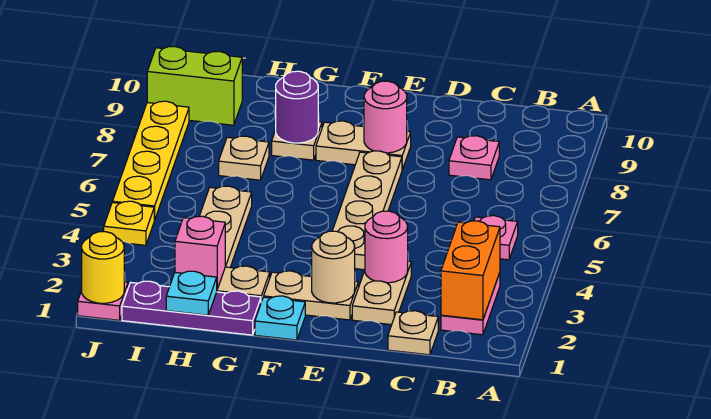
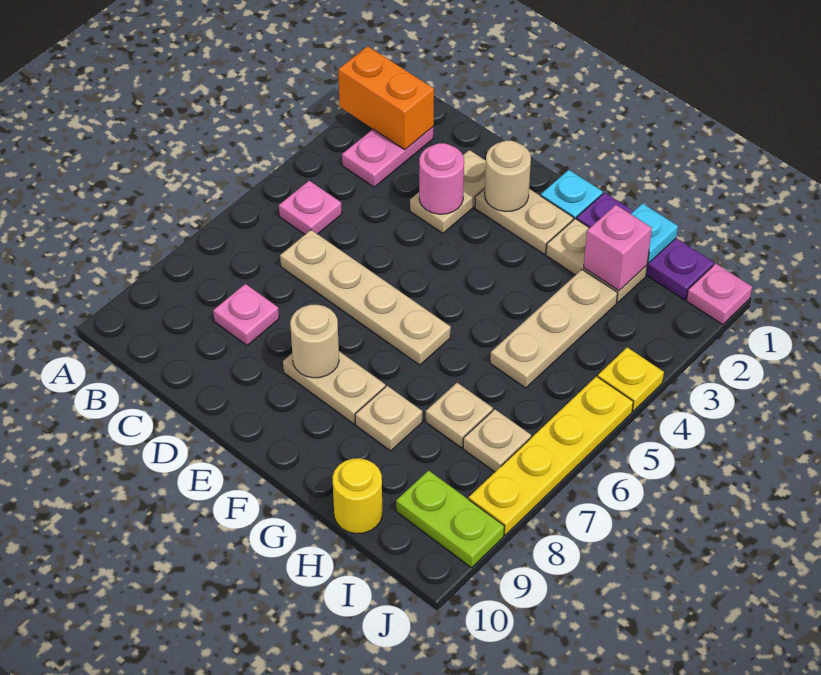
orange 1x2 brick [441,221,500,320] -> orange 1x2 brick turned to [338,46,434,149]
tan 1x1 plate [388,311,438,355] -> tan 1x1 plate moved to [463,409,531,472]
tan 1x4 plate [332,151,402,270] -> tan 1x4 plate turned to [280,230,451,365]
pink 1x1 round brick [364,81,407,153] -> tan 1x1 round brick [290,305,339,378]
purple 1x1 round brick [276,71,318,143] -> none
lime 1x2 brick [147,47,242,125] -> lime 1x2 plate [396,471,504,568]
yellow 1x1 round brick [82,232,124,303] -> yellow 1x1 round brick moved to [332,458,382,534]

